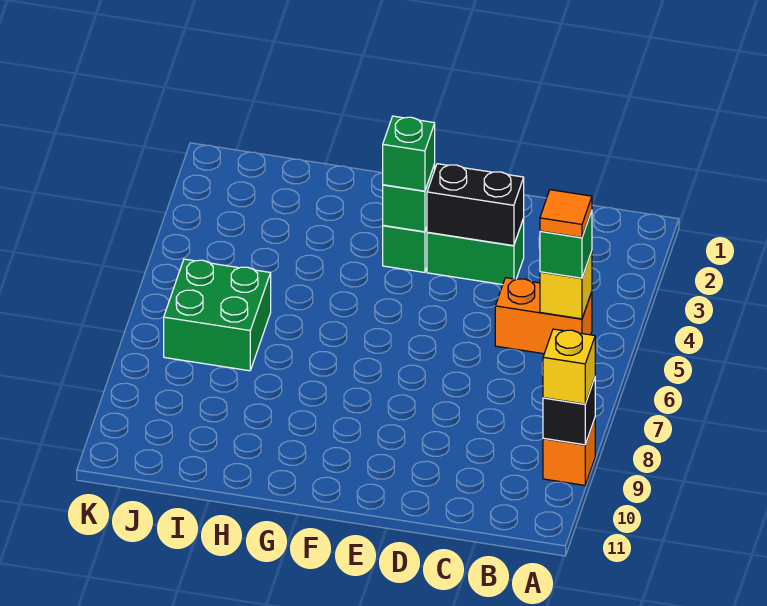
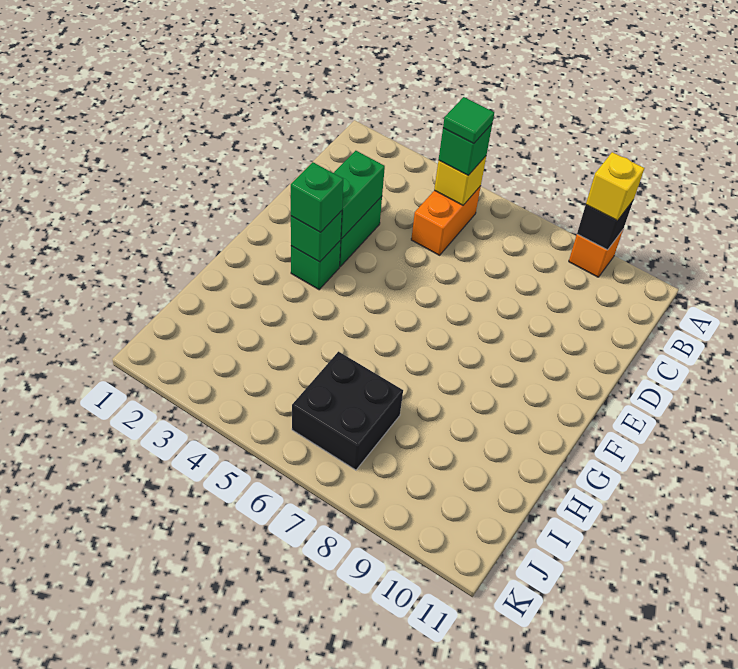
orange 1x1 tile [540,190,592,238] -> green 1x1 tile [443,97,494,144]
black 1x2 brick [427,164,524,246] -> green 1x2 brick [334,151,385,239]
green 2x2 brick [164,259,271,371] -> black 2x2 brick [292,352,403,470]

